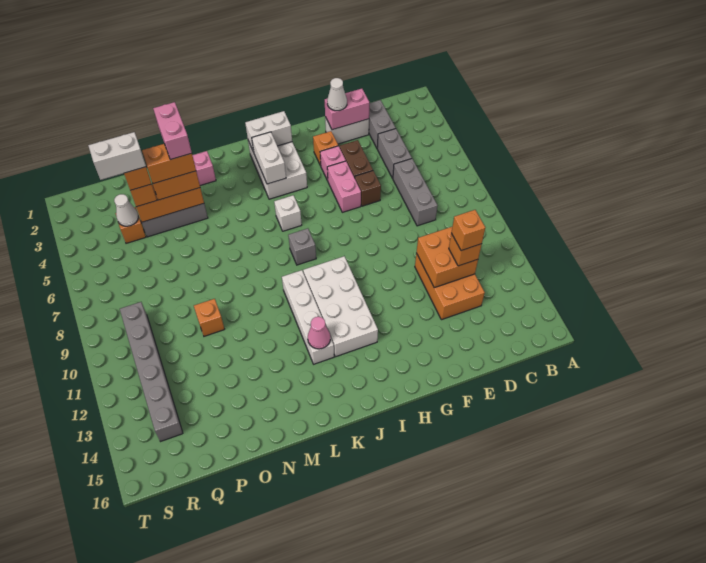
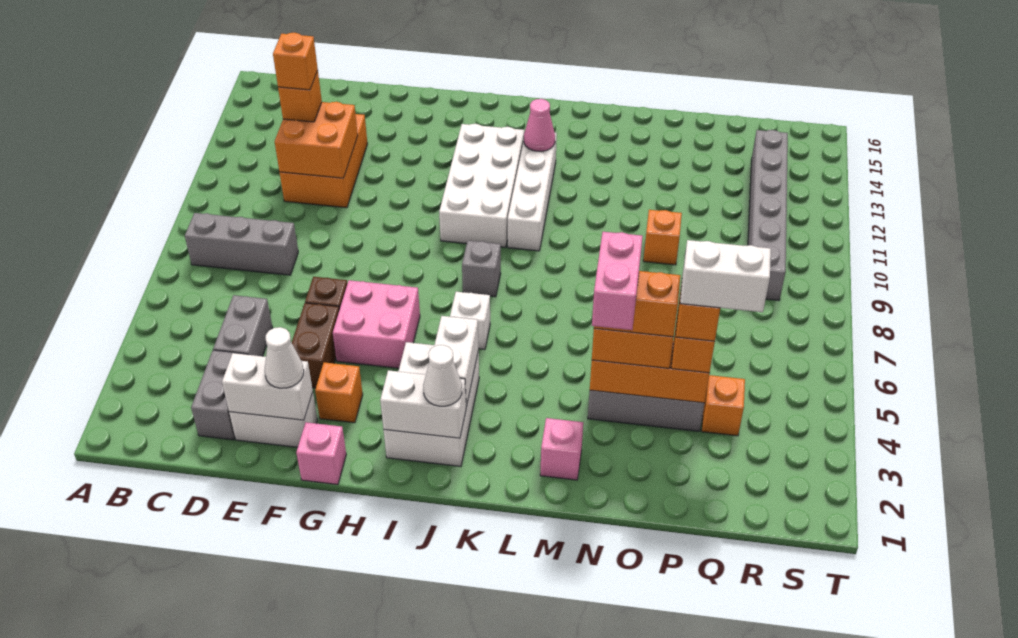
grey 1x3 brick [393,159,437,226] -> grey 1x3 brick turned to [185,213,298,275]
pink 1x2 brick [325,89,369,130] -> white 1x2 brick [222,353,313,420]
pink 1x1 brick [320,146,346,181] -> pink 1x1 brick moved to [296,422,346,485]
pink 1x2 brick [327,161,361,212] -> pink 2x2 brick [333,280,420,368]
white 1x1 cone [114,194,138,226] -> white 1x1 cone moved to [423,345,462,406]

